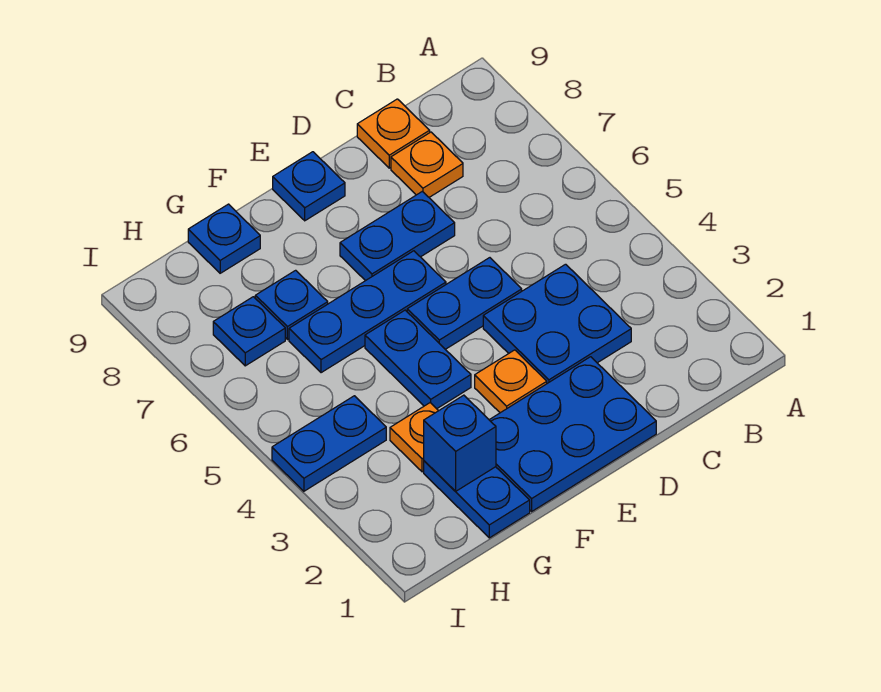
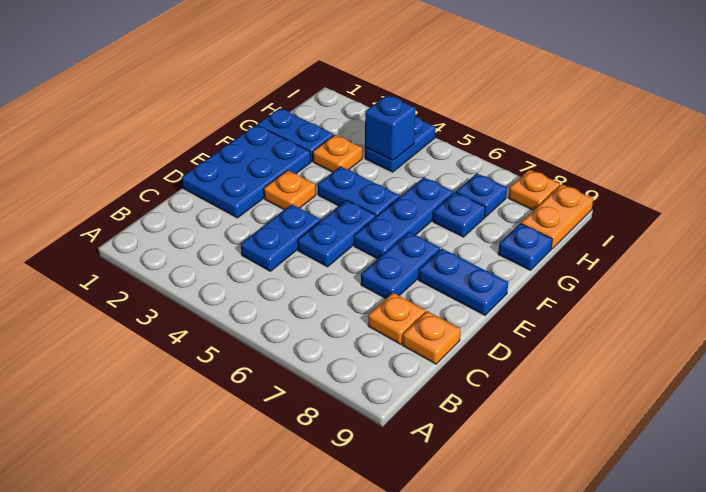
blue 2x2 plate [483,264,631,383] -> blue 1x2 plate [241,204,321,271]
blue 1x1 plate [273,152,345,221] -> blue 1x2 plate [419,249,508,315]
blue 1x1 brick [424,395,496,491] -> blue 1x1 brick moved to [365,95,416,161]
none -> orange 1x2 plate [521,184,593,249]
none -> orange 1x1 plate [509,169,560,210]

